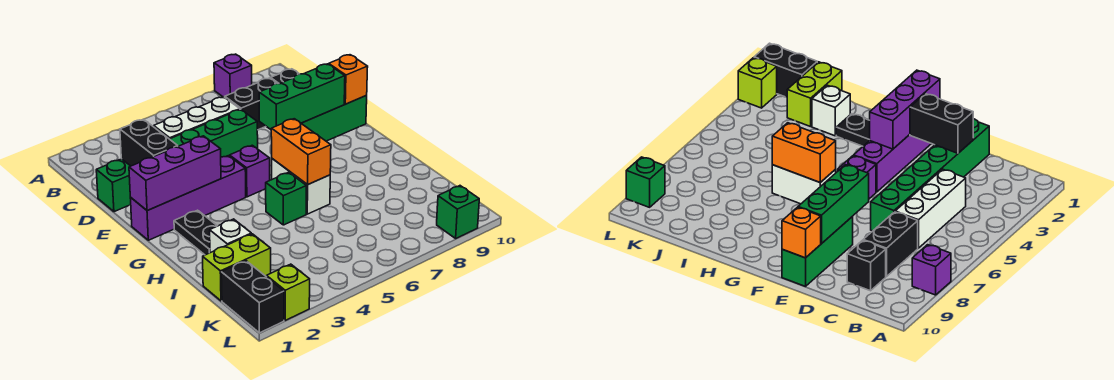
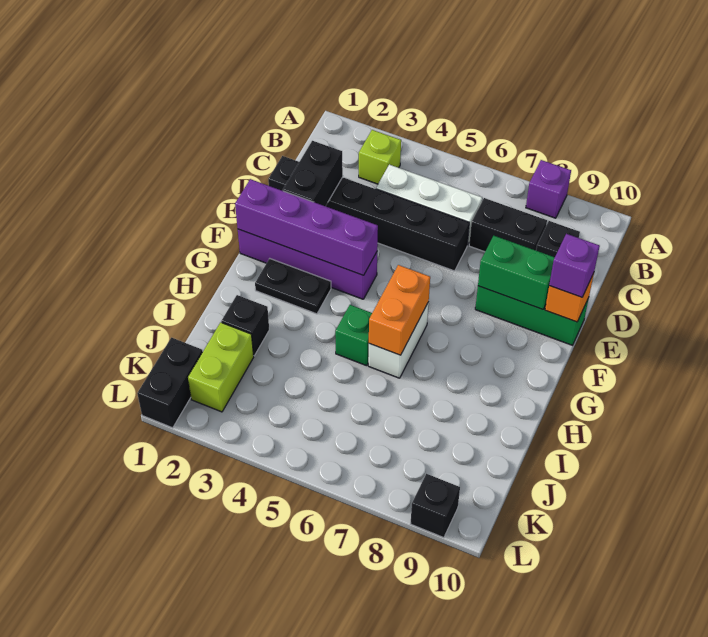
green 1x6 brick [96,109,258,212] -> black 1x6 brick [268,156,469,271]
green 1x3 brick [259,64,345,129] -> green 1x2 brick [478,236,555,309]
purple 1x3 brick [129,136,221,211] -> purple 1x4 brick [235,179,378,275]
purple 1x1 brick [230,145,270,197] -> purple 1x1 brick moved to [549,234,600,297]
black 1x2 plate [174,210,217,255] -> black 1x2 plate turned to [255,259,331,314]
white 1x1 brick [210,219,251,253] -> black 1x1 brick [221,295,269,356]
lime 1x2 brick [203,234,271,301] -> lime 1x2 brick turned to [188,322,254,412]
lime 1x1 brick [267,264,310,320] -> lime 1x1 brick moved to [359,130,401,184]
green 1x1 brick [437,186,479,238] -> black 1x1 brick [411,474,460,538]

